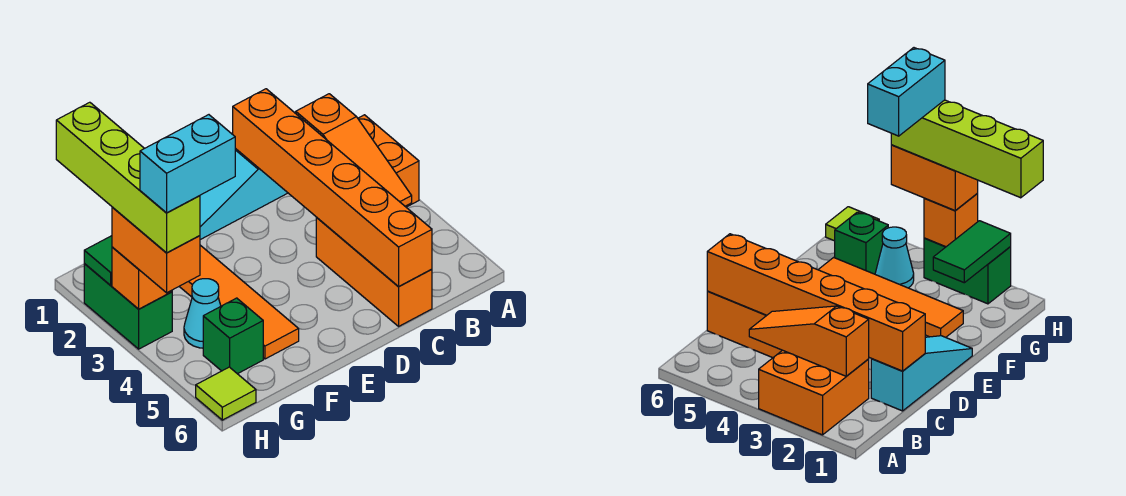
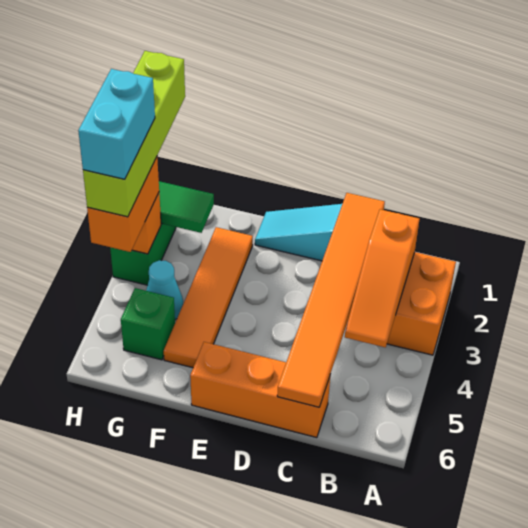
orange 1x6 brick [233,89,432,287] -> orange 1x6 tile [277,193,385,407]
orange 1x3 brick [316,218,432,326] -> orange 1x3 brick turned to [190,342,331,438]
cyan 1x2 brick [140,115,235,213] -> cyan 1x2 brick turned to [78,69,155,179]
lime 1x1 tile [196,367,256,420] -> none

